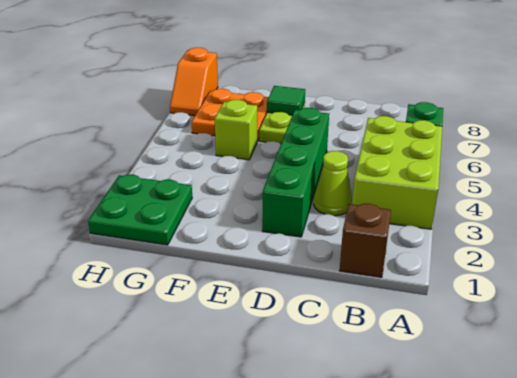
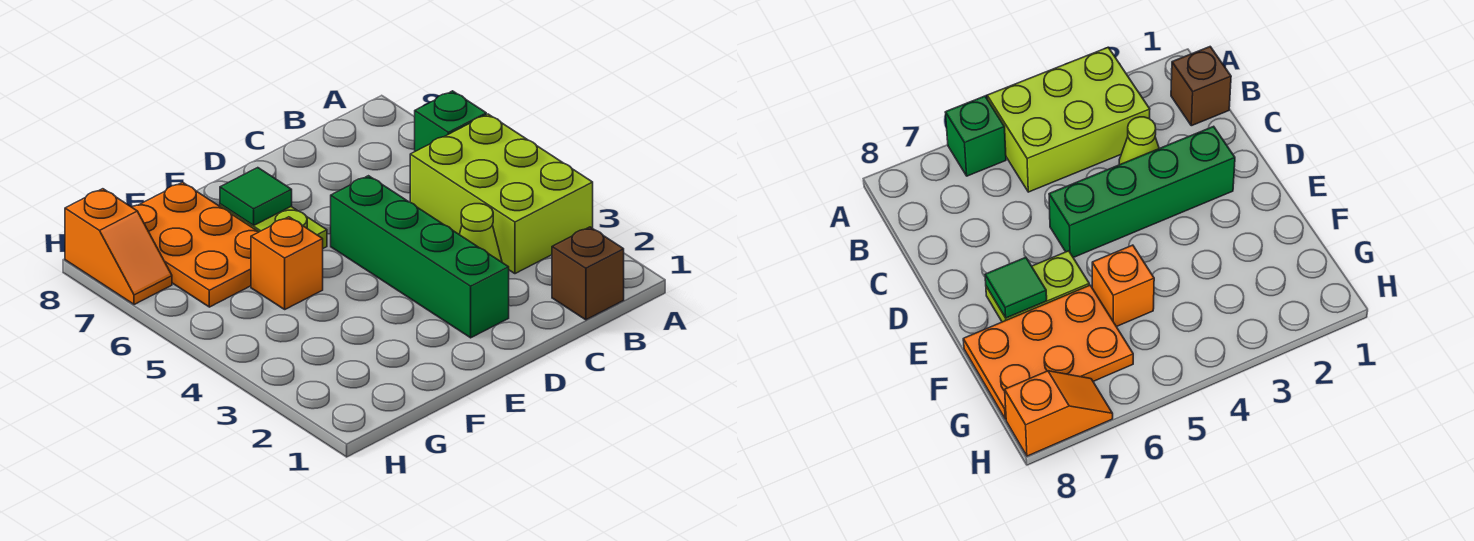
lime 1x1 brick [215,100,257,160] -> orange 1x1 brick [251,217,323,309]
orange 2x2 plate [192,89,269,141] -> orange 2x3 plate [132,182,258,307]
green 2x2 plate [88,175,192,245] -> none

